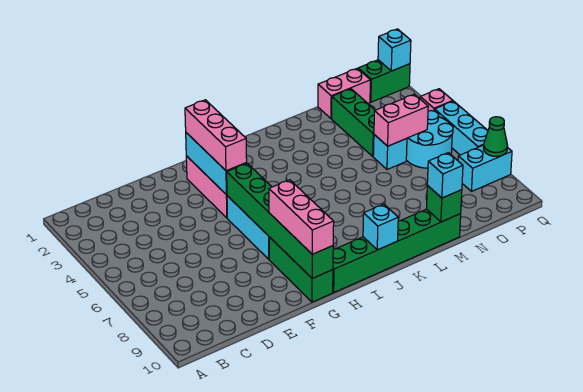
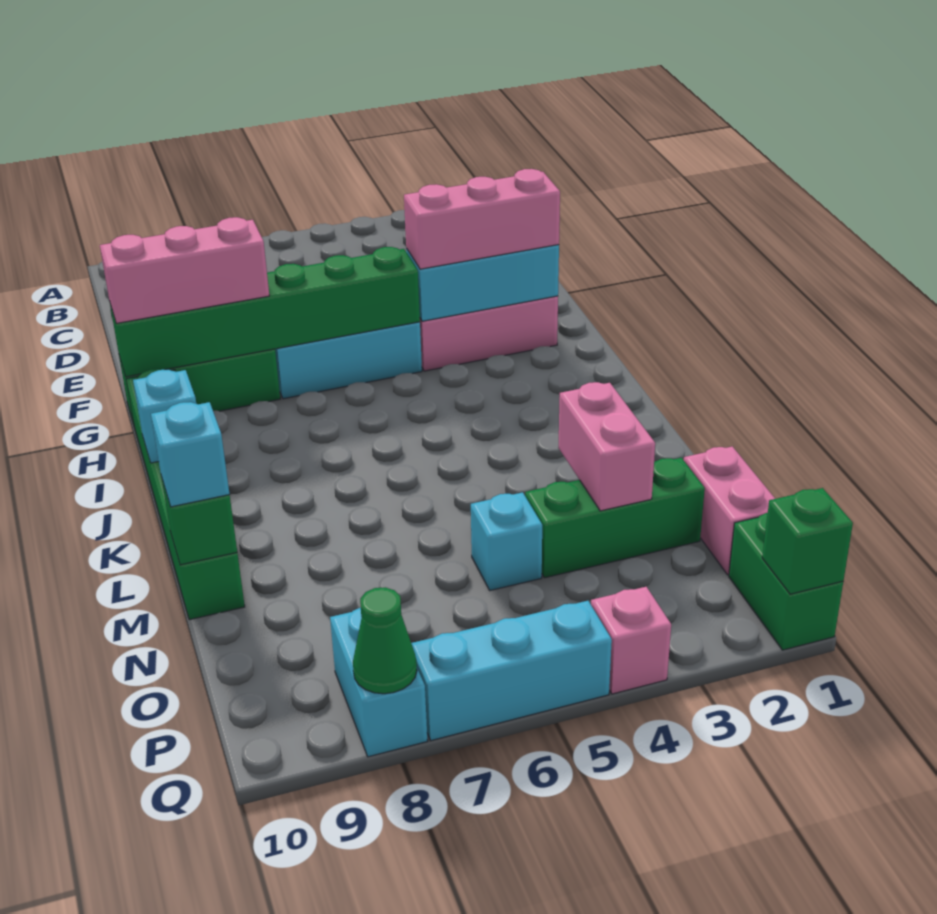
pink 1x2 brick [374,94,428,146] -> pink 1x2 brick moved to [558,382,655,511]
cyan 2x2 round brick [406,111,453,168] -> none
cyan 1x1 brick [378,29,411,71] -> green 1x1 brick [762,488,853,594]

